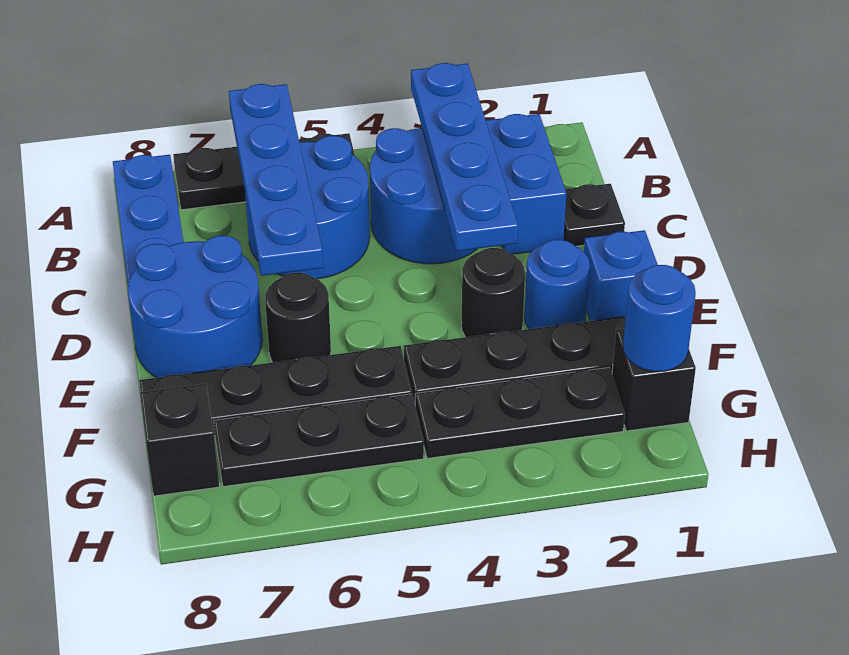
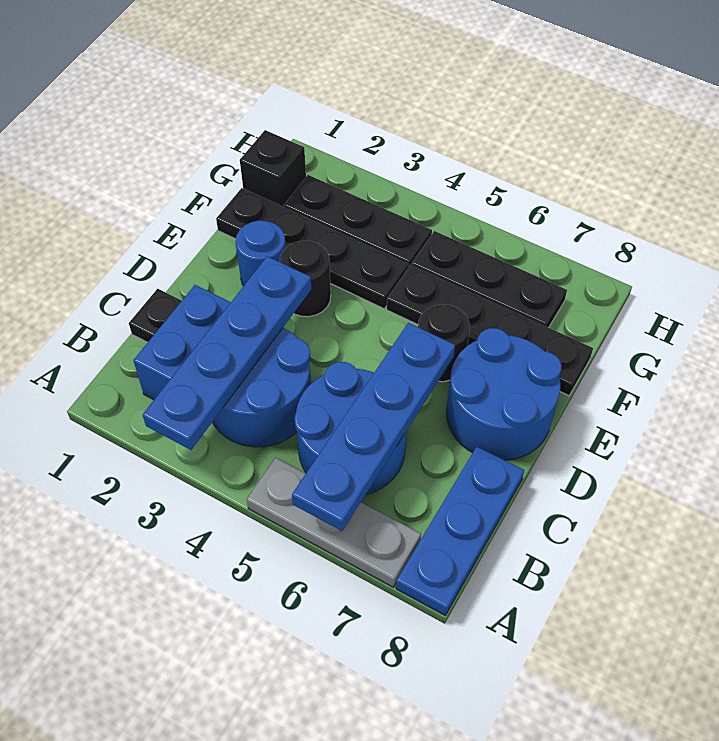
black 1x3 plate [173,133,355,210] -> grey 1x3 plate [247,458,421,587]
blue 1x1 brick [584,230,658,321] -> none
blue 1x1 round brick [623,265,696,372] -> none
black 1x1 brick [140,384,219,496] -> none

